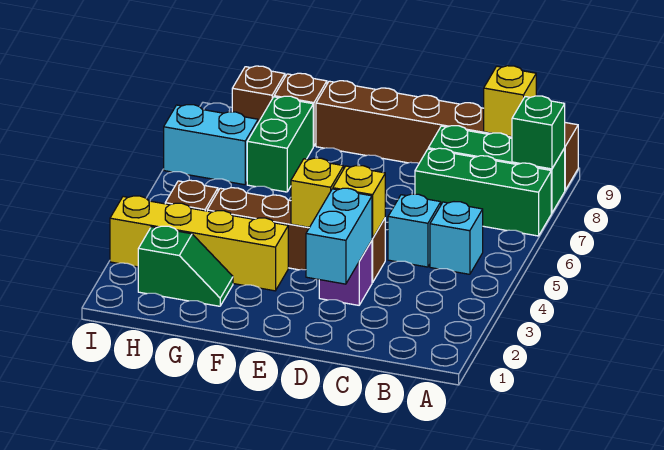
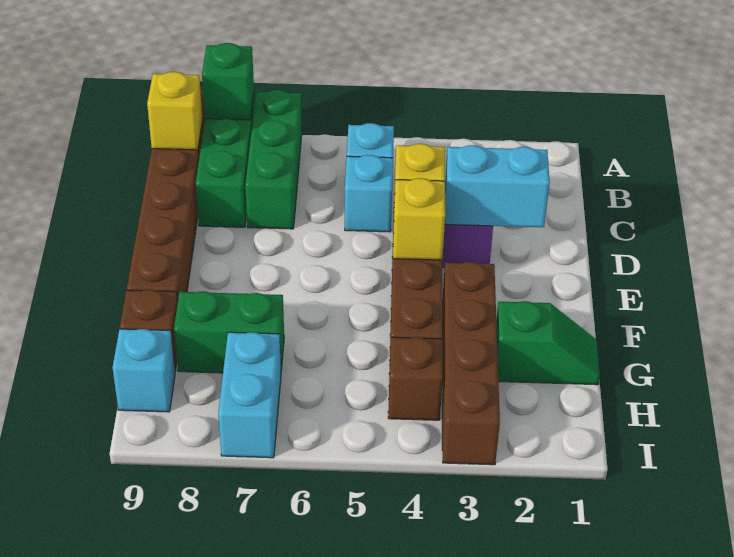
yellow 1x4 brick [110,196,288,291] -> brown 1x4 brick [442,262,500,465]
green 1x2 slope [138,226,233,306] -> green 1x2 slope turned to [496,301,600,385]
brown 1x1 brick [232,66,285,122] -> cyan 1x1 brick [113,329,175,412]

